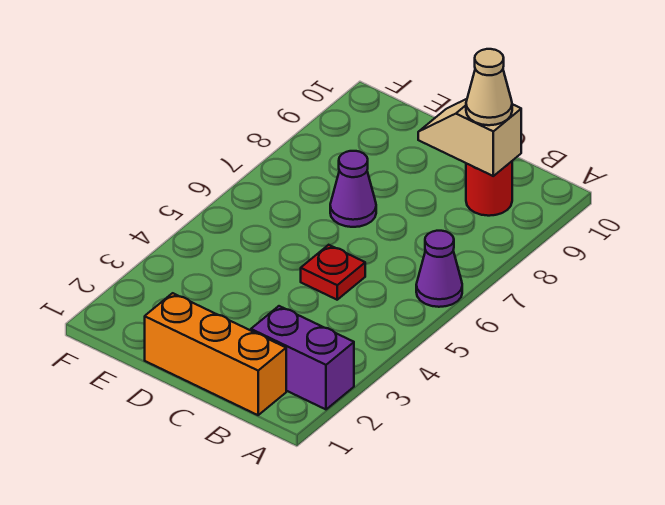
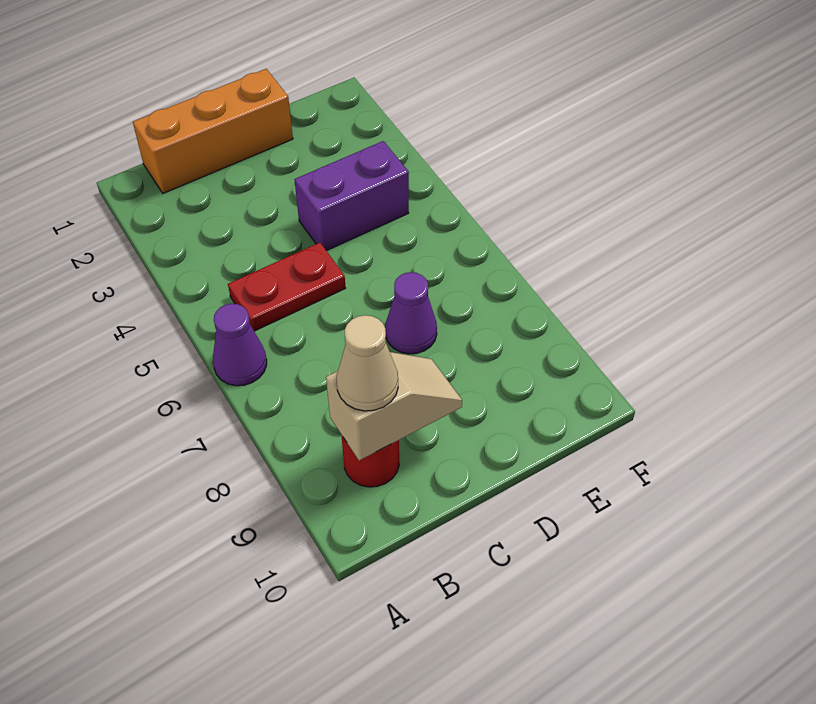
purple 1x2 brick [251,306,354,409] -> purple 1x2 brick moved to [294,141,409,251]
red 1x1 plate [301,245,365,300] -> red 1x2 plate [228,242,345,331]

